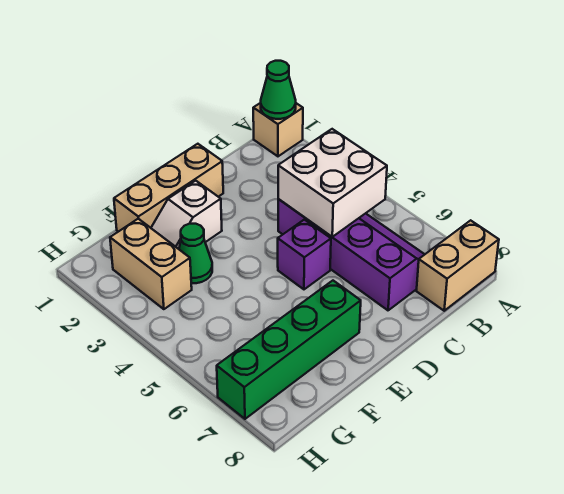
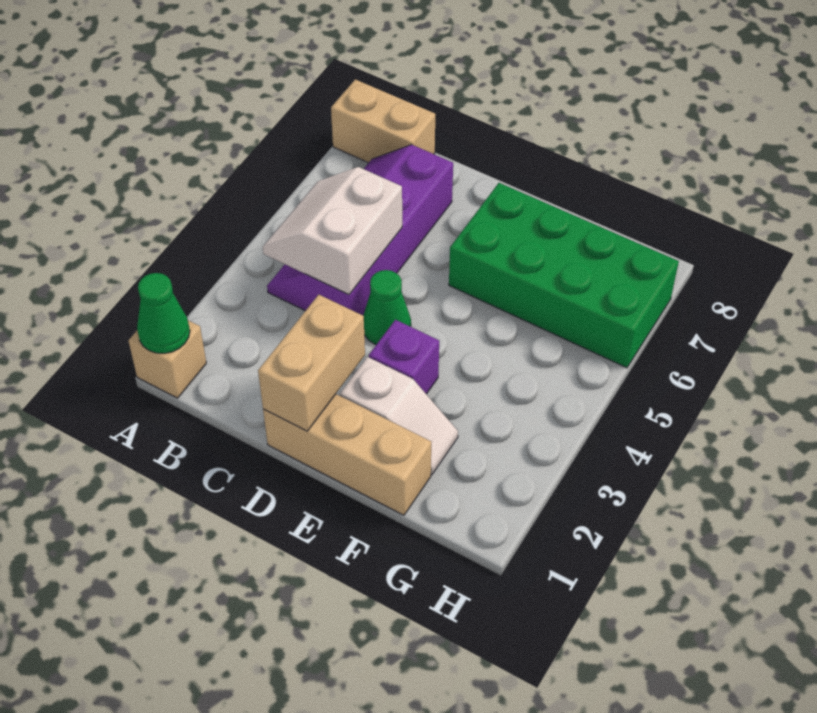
white 2x2 brick [278,129,387,237] -> white 2x2 slope [263,167,402,294]
purple 1x1 brick [278,220,331,289] -> purple 1x1 brick moved to [369,320,439,394]
green 1x4 brick [217,281,361,419] -> green 2x4 brick [449,183,679,368]
green 1x1 cone [179,224,212,283] -> green 1x1 cone moved to [363,270,411,345]
tan 1x2 brick [110,219,192,309] -> tan 1x2 brick moved to [258,295,365,431]

